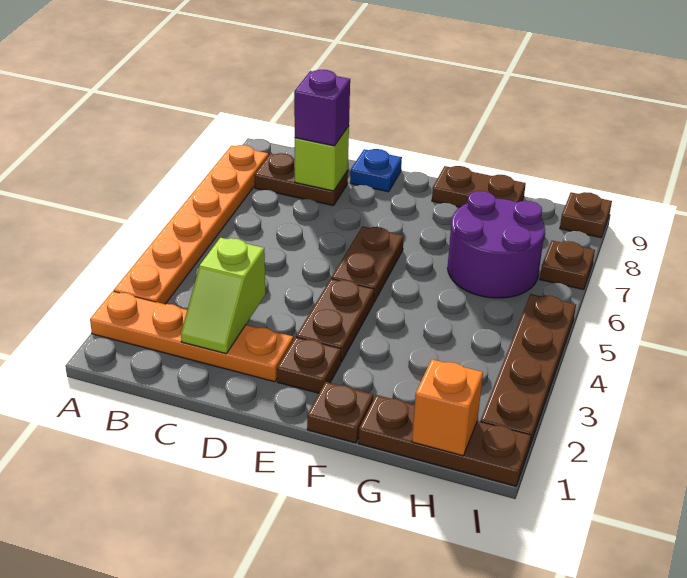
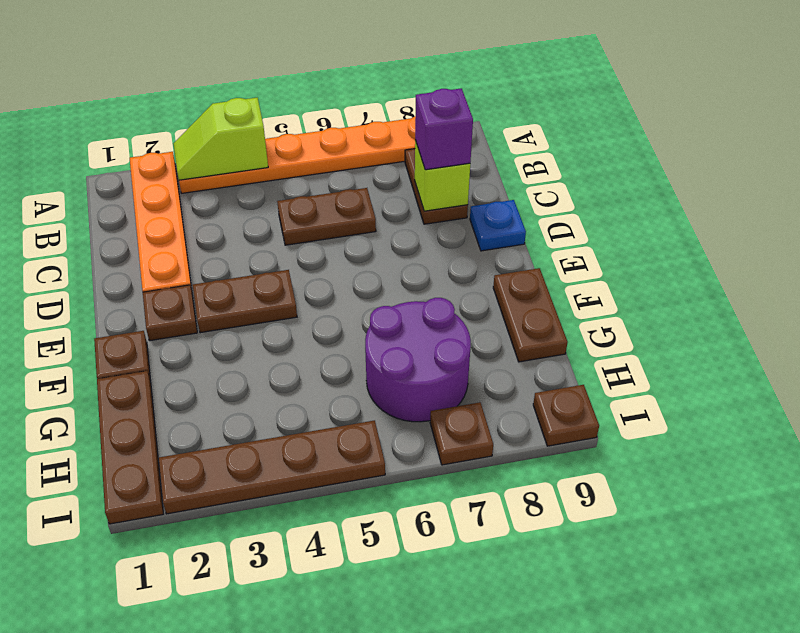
lime 1x2 slope [181,238,265,354] -> lime 1x2 slope moved to [174,98,268,180]
brown 1x2 plate [332,226,404,302] -> brown 1x2 plate moved to [277,188,376,245]
orange 1x1 brick [412,359,483,456] -> none

